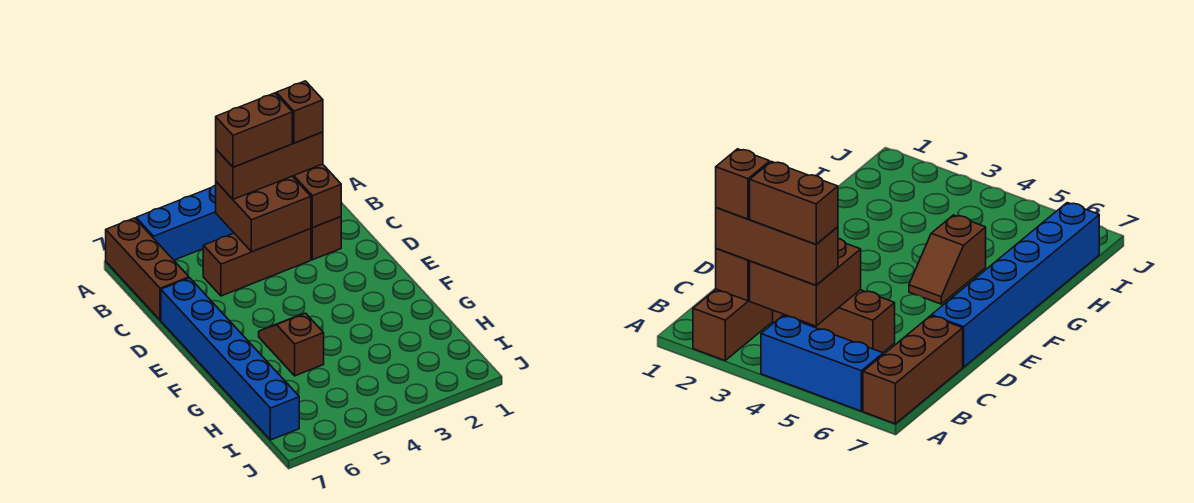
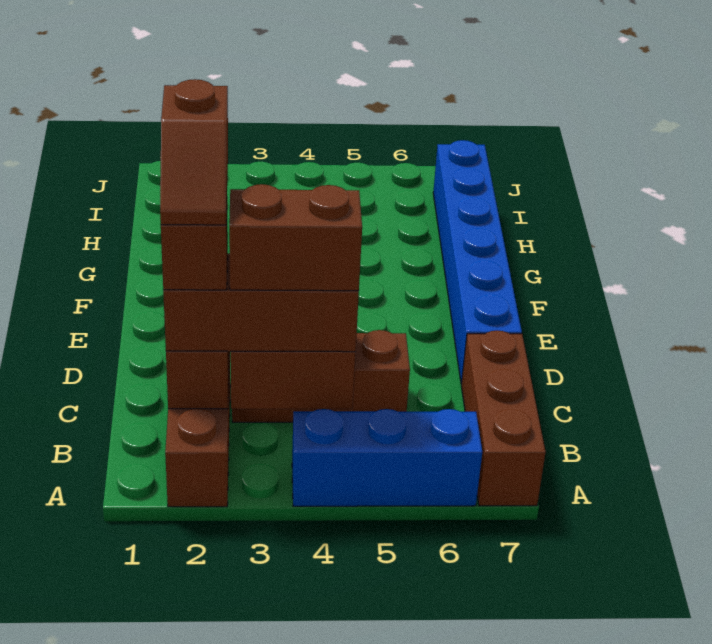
brown 1x2 slope [259,313,324,376] -> brown 1x2 slope moved to [160,79,228,225]

